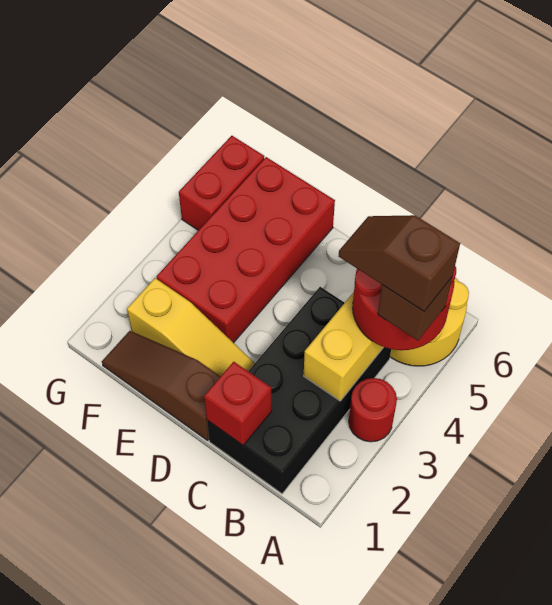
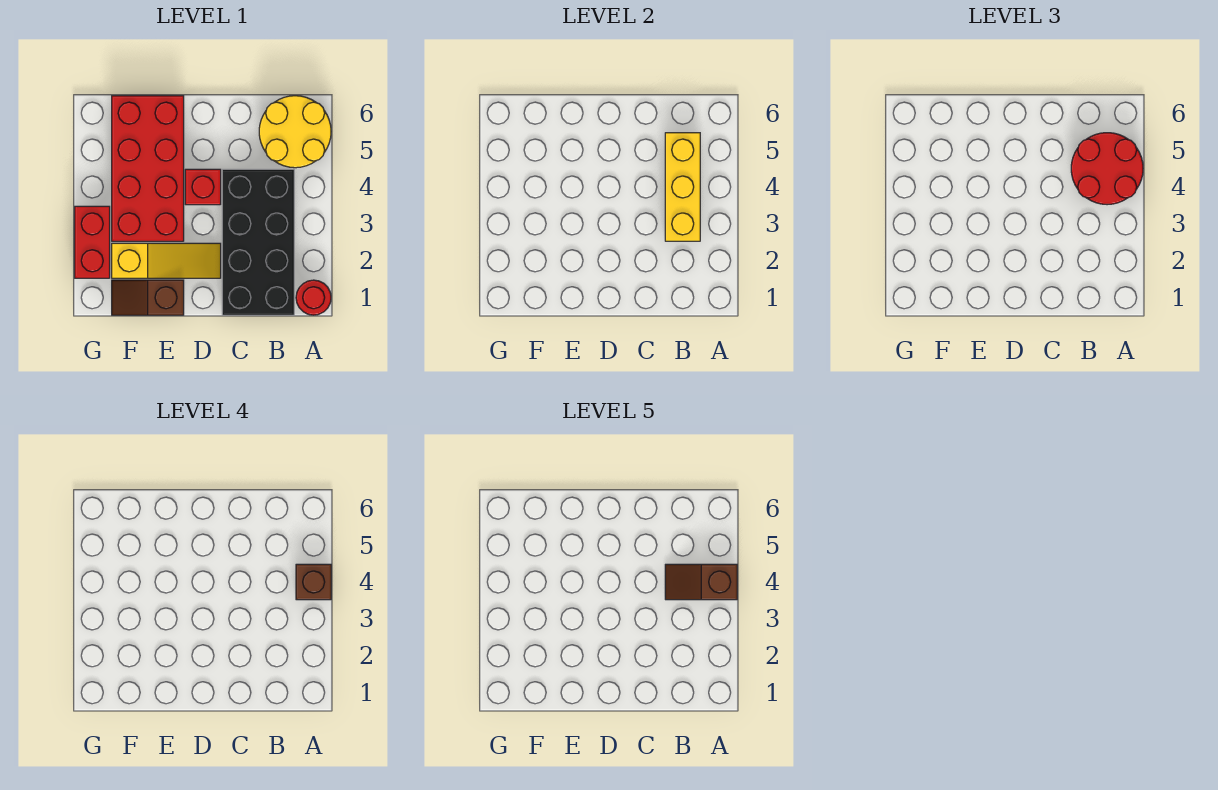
red 1x1 round brick [349,378,397,442] -> red 1x1 round brick moved to [296,280,331,315]
red 1x1 brick [204,362,272,445] -> red 1x1 brick moved to [185,169,221,205]
brown 1x3 slope [102,331,221,440] -> brown 1x2 slope [112,280,184,315]
red 1x2 brick [179,136,264,230] -> red 1x2 brick moved to [75,206,110,278]

